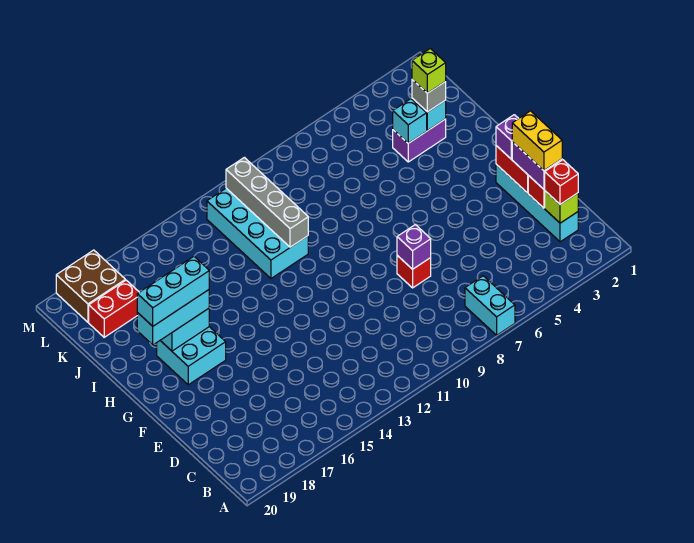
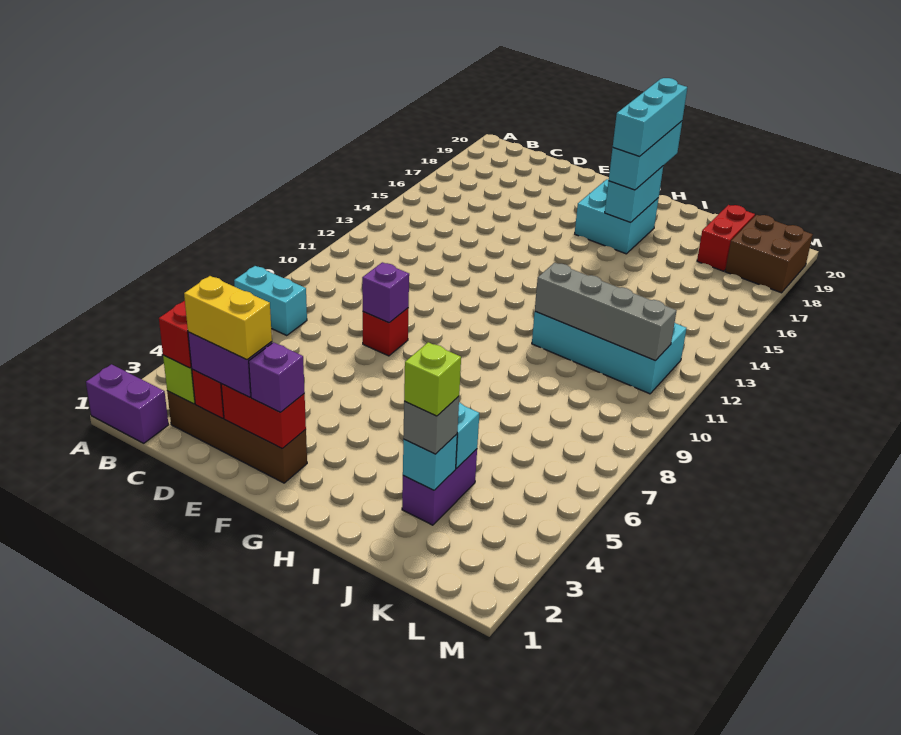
none -> purple 1x2 brick [86,364,168,443]
cyan 1x4 brick [496,164,578,242] -> brown 1x4 brick [167,391,307,483]

